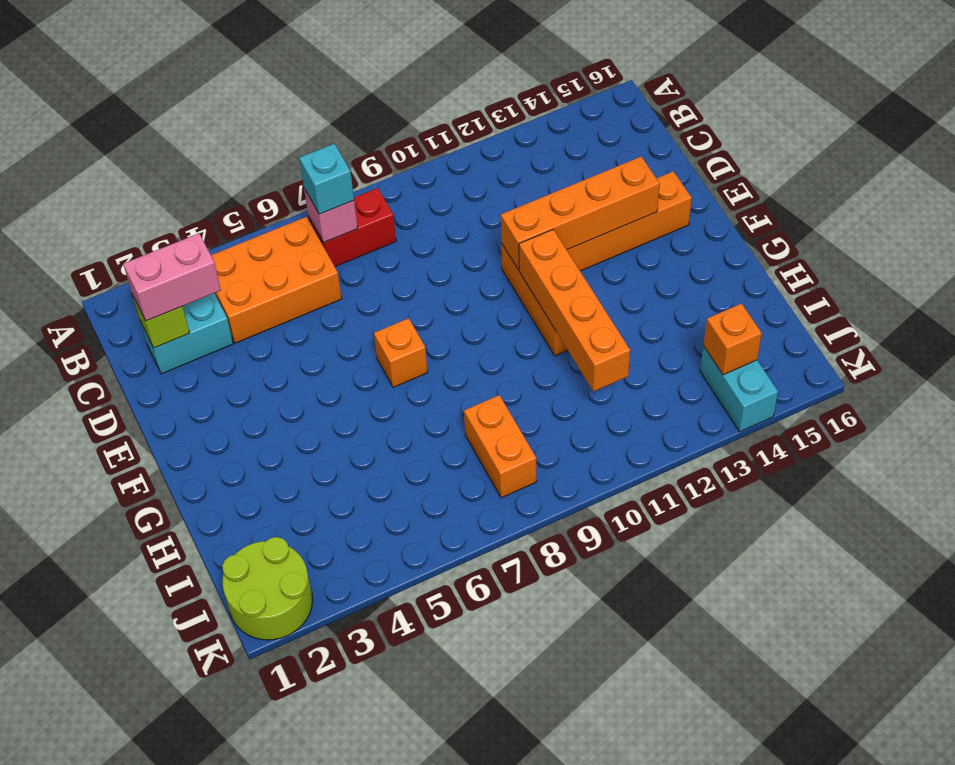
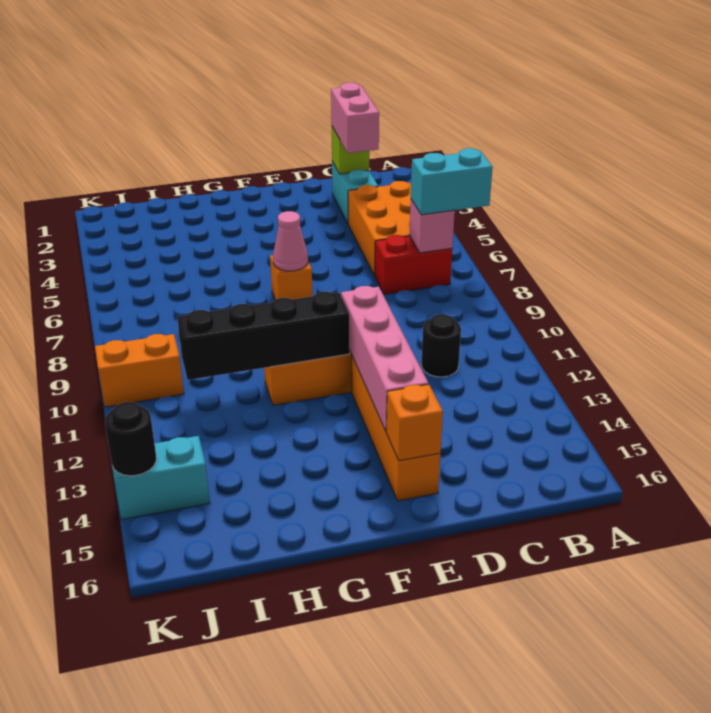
red 1x2 brick [309,188,396,267] -> red 1x2 brick turned to [375,235,452,294]
cyan 1x1 brick [299,144,354,214] -> cyan 1x2 brick [411,148,493,215]
none -> black 1x1 round brick [421,314,461,377]
orange 1x4 brick [501,157,660,270] -> pink 1x4 brick [341,286,428,431]
none -> pink 1x1 cone [273,211,308,271]
orange 1x4 brick [519,229,630,392] -> black 1x4 brick [177,292,350,380]
orange 1x2 brick [464,395,536,498] -> orange 1x2 brick moved to [95,334,184,407]
lime 2x2 round brick [222,537,312,640] -> none
orange 1x1 brick [703,304,762,375] -> orange 1x1 brick moved to [386,384,443,461]
none -> black 1x1 round brick [105,402,156,476]

